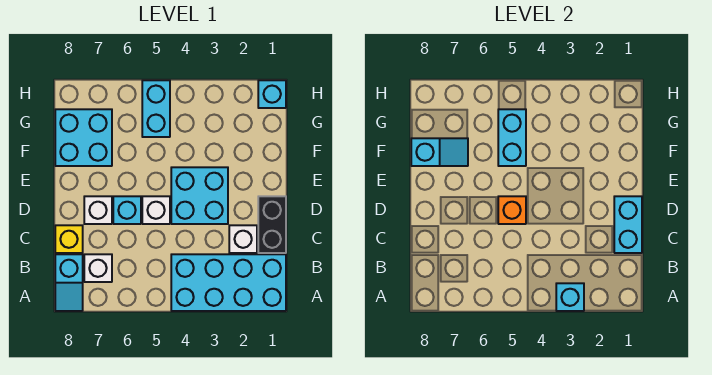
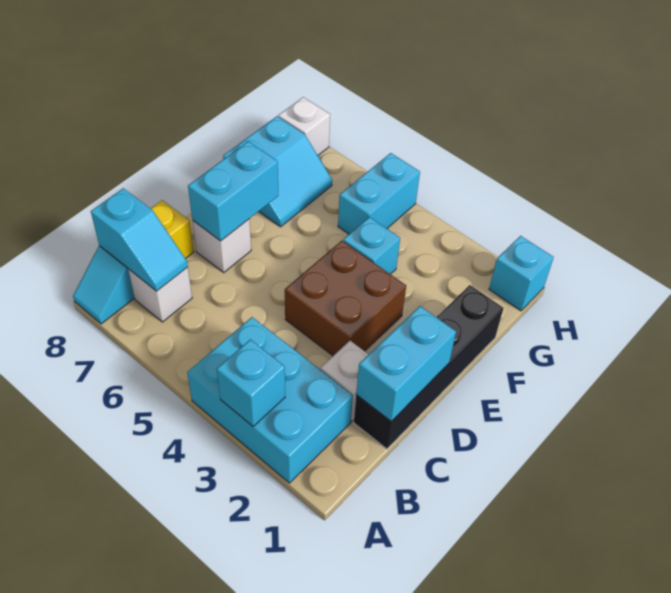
cyan 2x4 brick [171,254,286,311] -> cyan 2x3 brick [187,317,353,483]
black 1x2 brick [258,196,286,253] -> black 1x4 brick [354,285,504,449]
cyan 2x2 brick [171,167,228,224] -> brown 2x2 brick [285,241,406,356]
white 1x1 brick [142,196,170,224] -> white 1x1 brick moved to [278,97,330,155]
orange 1x1 brick [498,196,526,224] -> none
cyan 1x1 brick [113,196,141,224] -> cyan 1x1 brick moved to [343,217,400,274]
cyan 1x2 brick [498,109,526,166] -> cyan 1x2 brick moved to [188,141,278,241]
cyan 2x2 brick [55,109,112,166] -> cyan 2x2 slope [223,116,332,227]
cyan 1x2 slope [411,138,468,166] -> cyan 1x2 slope moved to [91,188,188,291]

